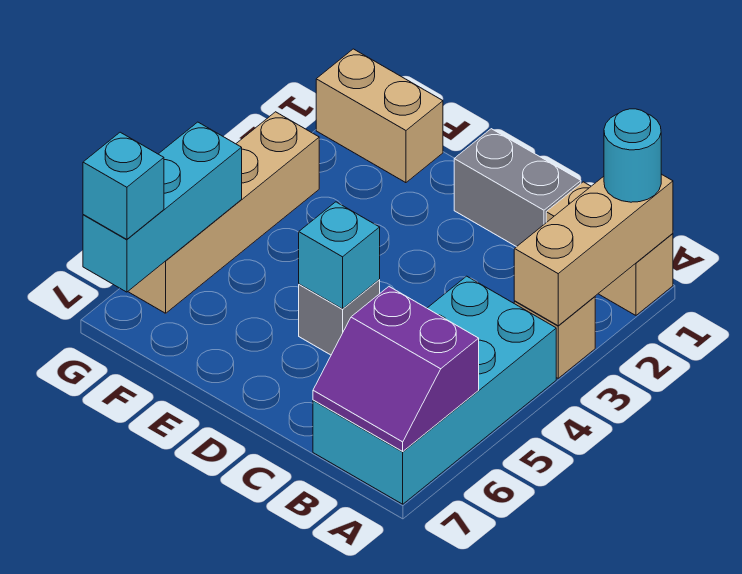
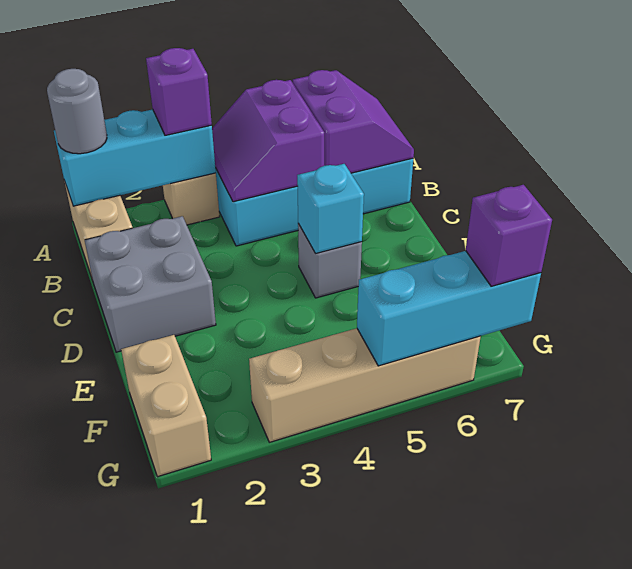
tan 1x3 brick [514,174,673,326] -> cyan 1x3 brick [54,109,216,206]
cyan 1x1 round brick [604,109,661,202] -> grey 1x1 round brick [47,69,107,154]
none -> purple 1x1 brick [146,48,212,135]
none -> purple 2x2 slope [212,80,324,202]
grey 1x2 brick [454,129,581,247] -> grey 2x2 brick [85,216,216,352]
cyan 1x1 brick [83,132,164,239] -> purple 1x1 brick [466,185,552,286]

